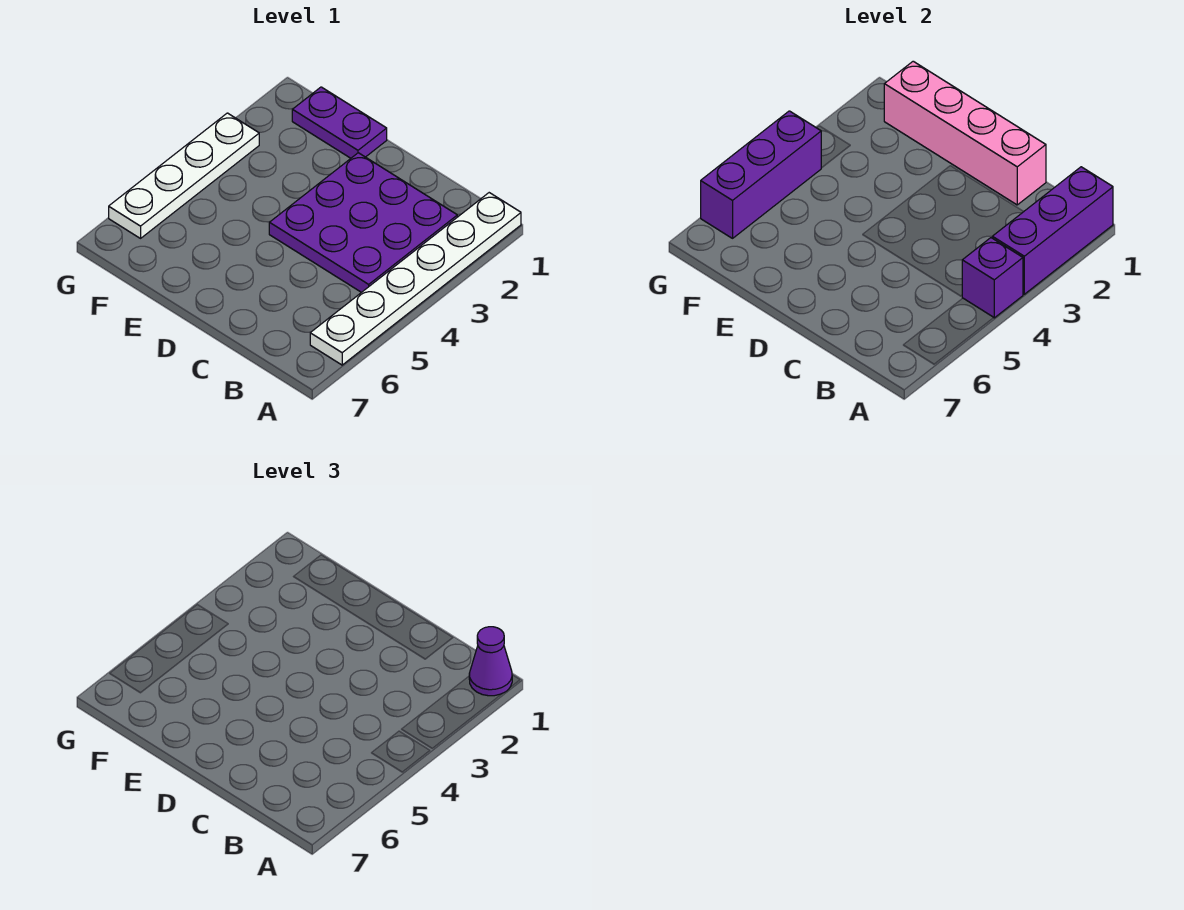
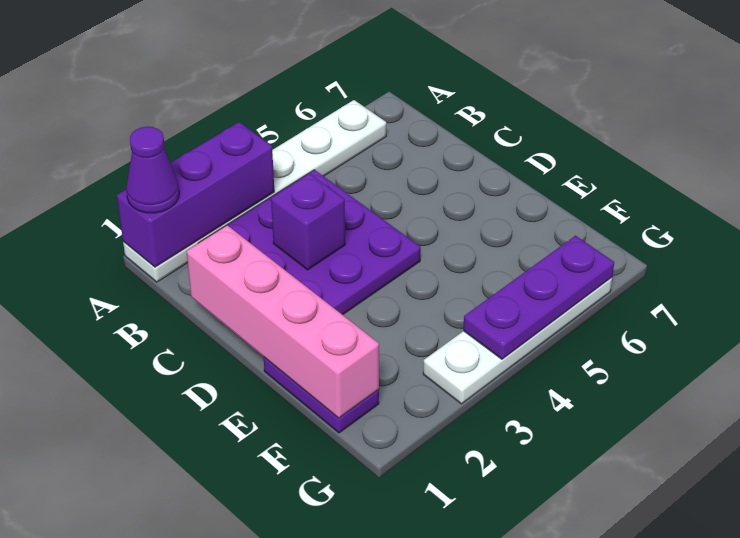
purple 1x1 brick [962,238,1023,318] -> purple 1x1 brick moved to [271,174,345,270]
purple 1x3 brick [701,111,821,238] -> purple 1x3 plate [463,236,614,359]

